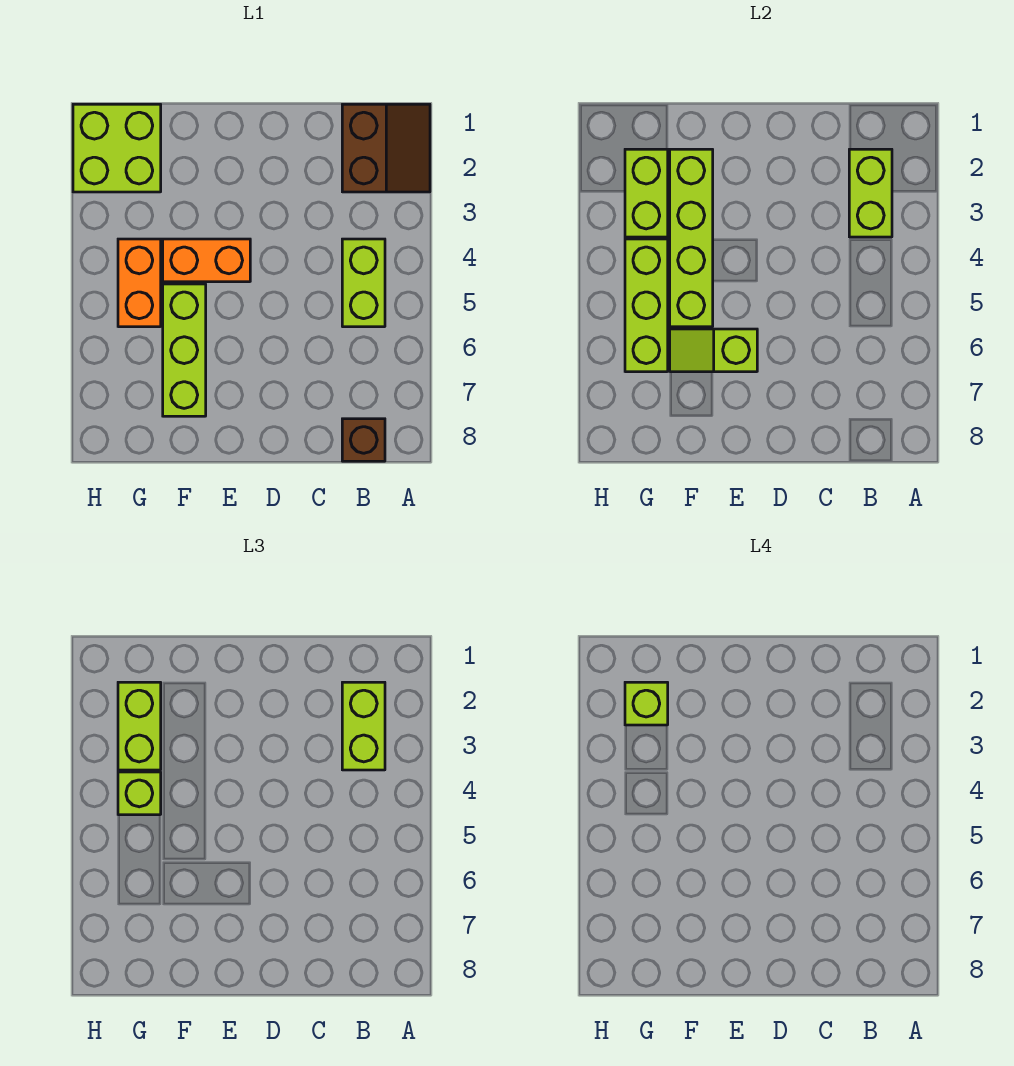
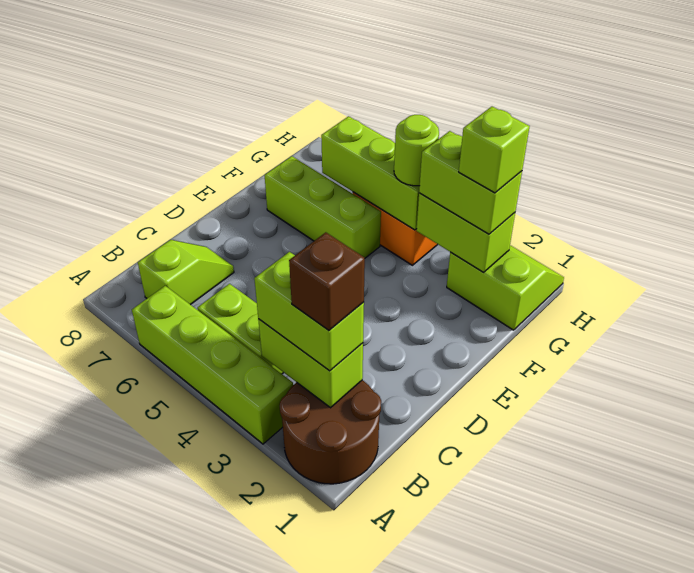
brown 2x2 slope [342,104,430,192] -> brown 2x2 round brick [280,380,381,484]
brown 1x1 brick [342,419,385,461] -> brown 1x1 brick moved to [289,232,365,330]
orange 1x2 brick [163,239,250,282] -> none
lime 1x2 slope [670,329,757,372] -> lime 1x2 slope moved to [138,240,234,305]
lime 1x4 brick [670,149,713,327] -> lime 1x4 brick moved to [132,286,293,444]
lime 2x2 brick [73,104,161,192] -> lime 2x2 slope [447,245,564,330]
lime 1x1 brick [118,772,161,815] -> lime 1x1 round brick [394,115,439,186]

